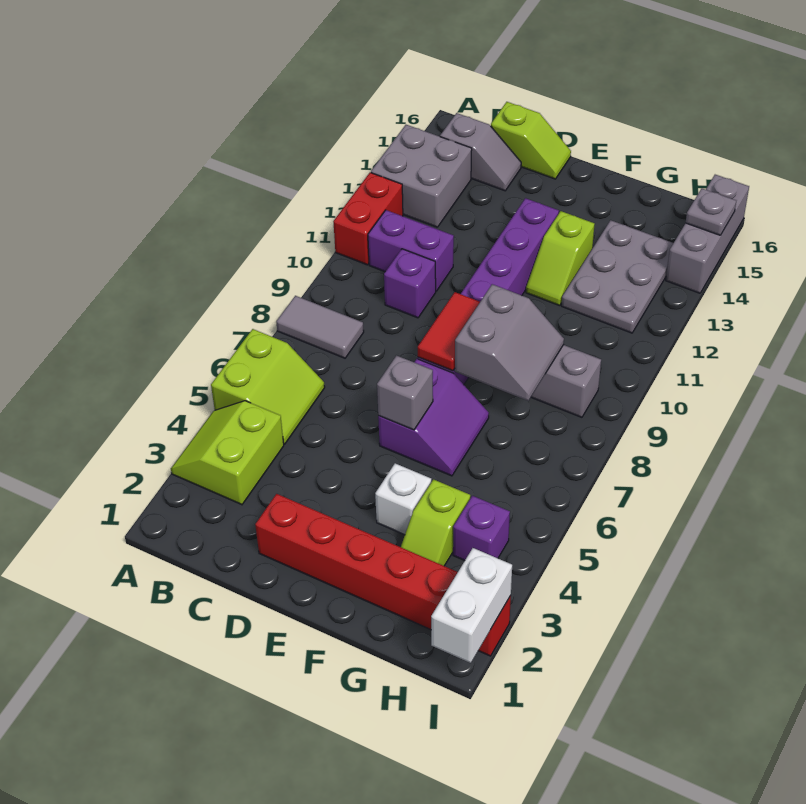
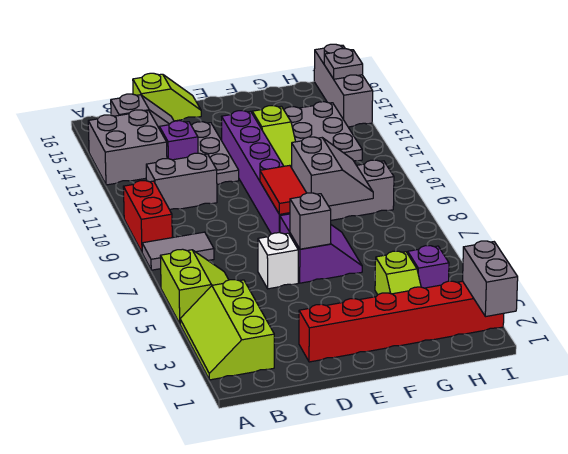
lime 2x2 slope [171,401,284,505] -> lime 2x3 slope [180,280,274,380]
red 1x2 brick [333,173,403,265] -> red 1x2 brick moved to [123,181,172,252]
purple 1x2 brick [368,210,454,291] -> grey 1x2 brick [146,153,217,210]
purple 1x1 brick [384,249,436,318] -> purple 1x1 brick moved to [159,121,198,160]
none -> grey 1x3 plate [191,122,239,184]
white 1x1 brick [375,463,431,535] -> white 1x1 brick moved to [258,233,298,289]
white 1x2 brick [431,548,512,663] -> grey 1x2 brick [463,241,518,317]

